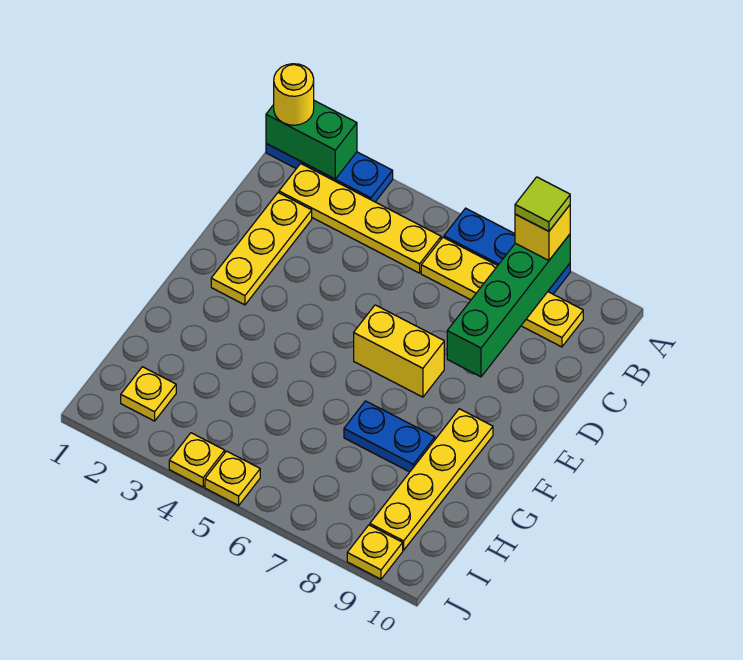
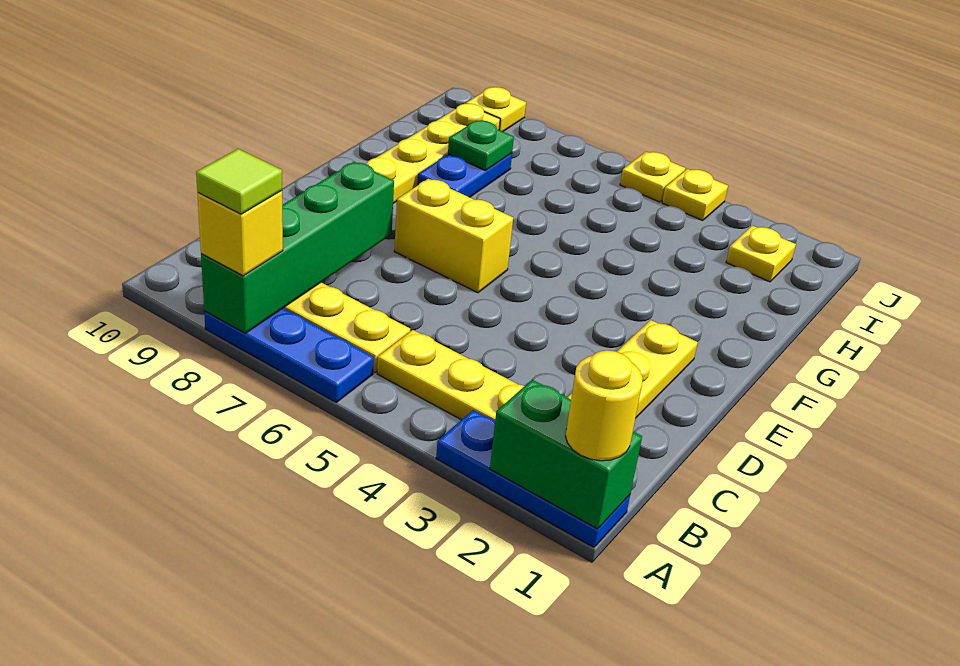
blue 1x2 plate [344,401,435,472] -> blue 1x2 plate turned to [417,153,512,197]
none -> green 1x1 plate [448,120,514,171]

